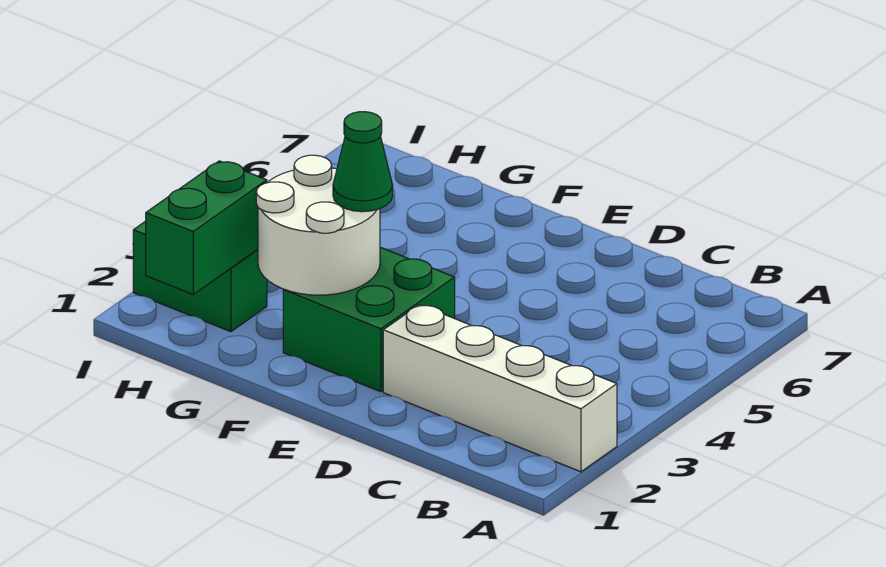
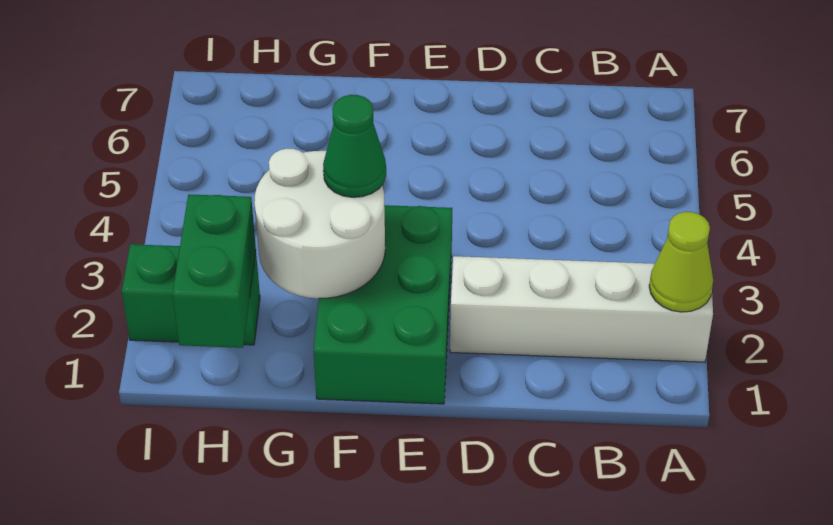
none -> lime 1x1 cone [649,212,713,312]
green 2x2 brick [283,247,455,392] -> green 2x3 brick [314,205,452,404]

